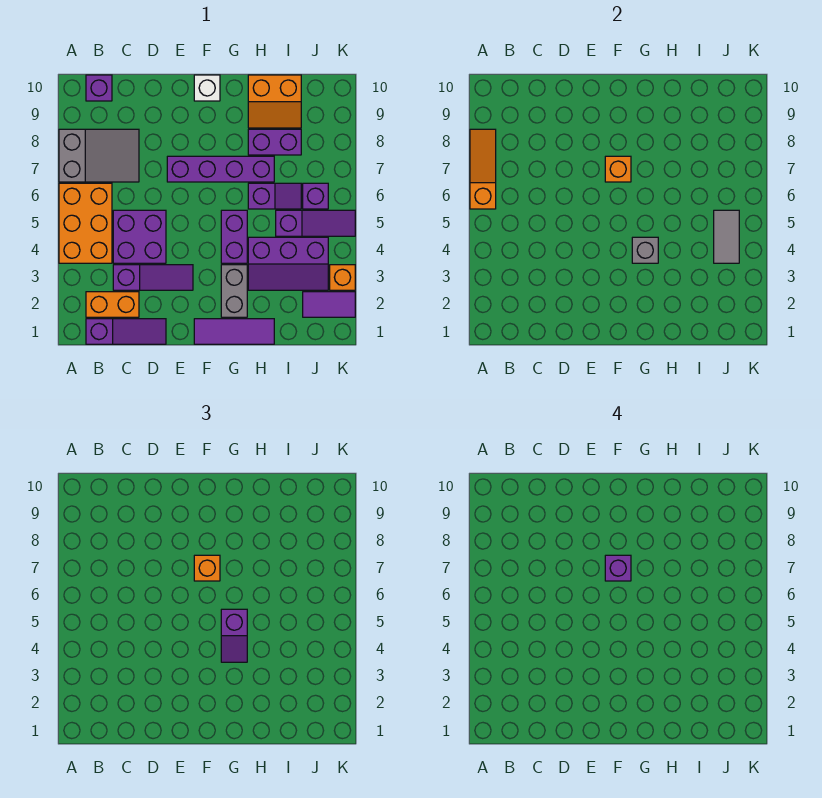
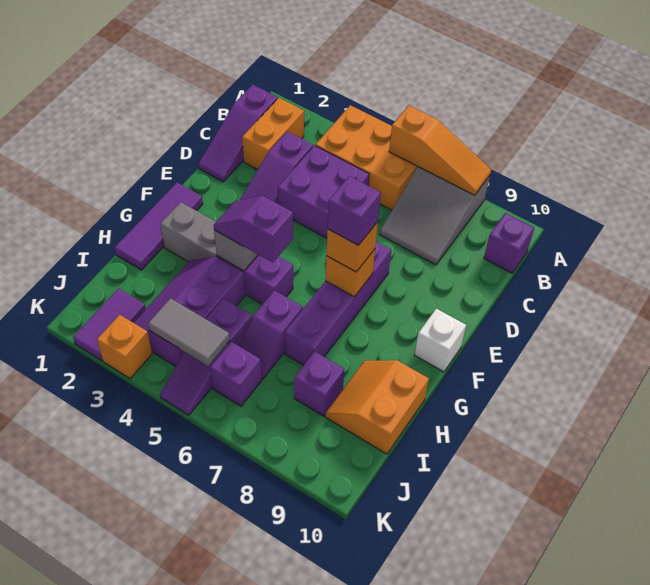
purple 1x2 brick [248,129,301,155] -> purple 1x1 brick [294,351,344,416]

